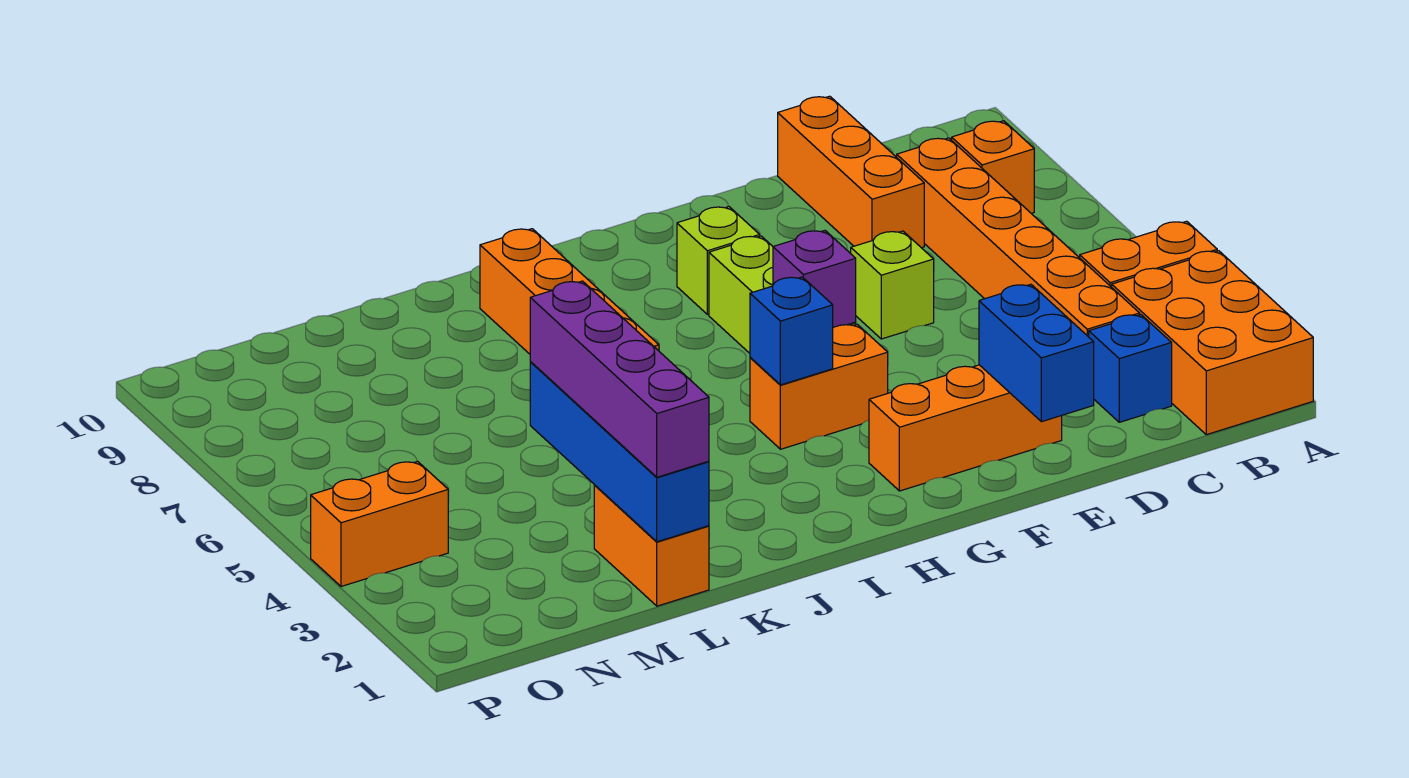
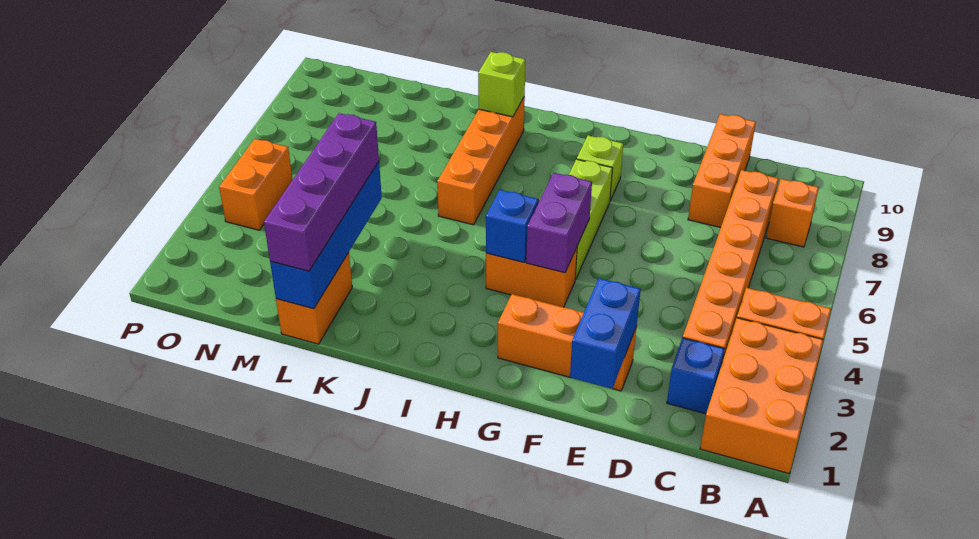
lime 1x1 brick [851,231,934,339] -> lime 1x1 brick moved to [478,52,525,117]
purple 1x1 brick [773,231,856,327] -> purple 1x2 brick [526,173,592,273]
orange 1x2 brick [311,461,448,586] -> orange 1x2 brick turned to [219,139,293,230]

